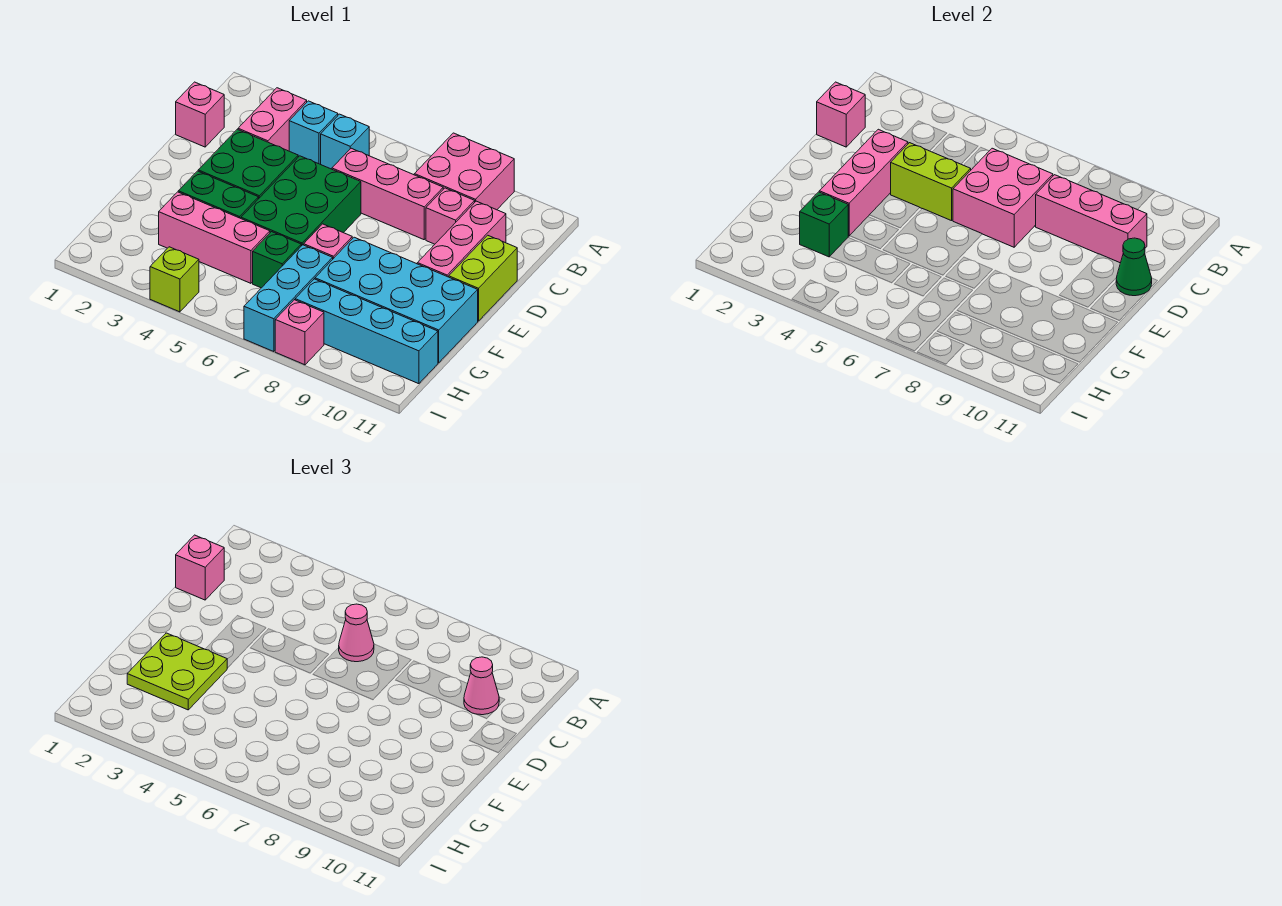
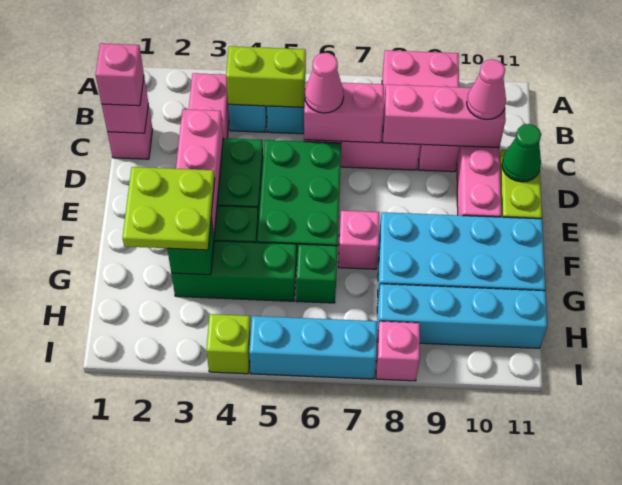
pink 2x2 brick [953,148,1053,247] -> pink 1x2 brick [304,81,384,143]
lime 1x2 brick [891,143,971,221] -> lime 1x2 brick moved to [226,46,306,107]
pink 1x3 brick [159,192,270,283] -> green 1x3 brick [171,241,296,301]
cyan 1x3 brick [244,245,333,352] -> cyan 1x3 brick turned to [249,316,377,379]

